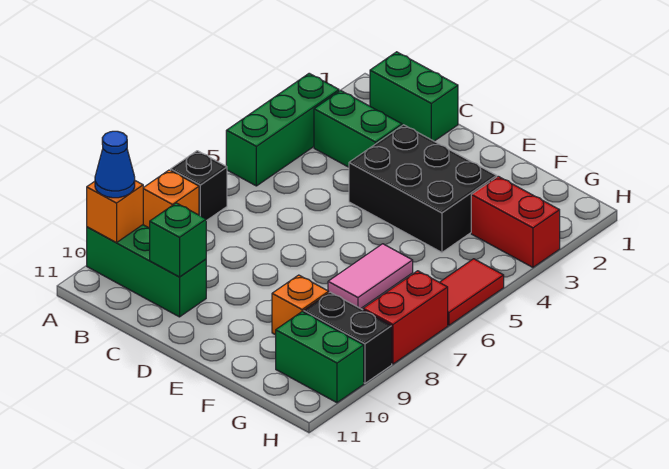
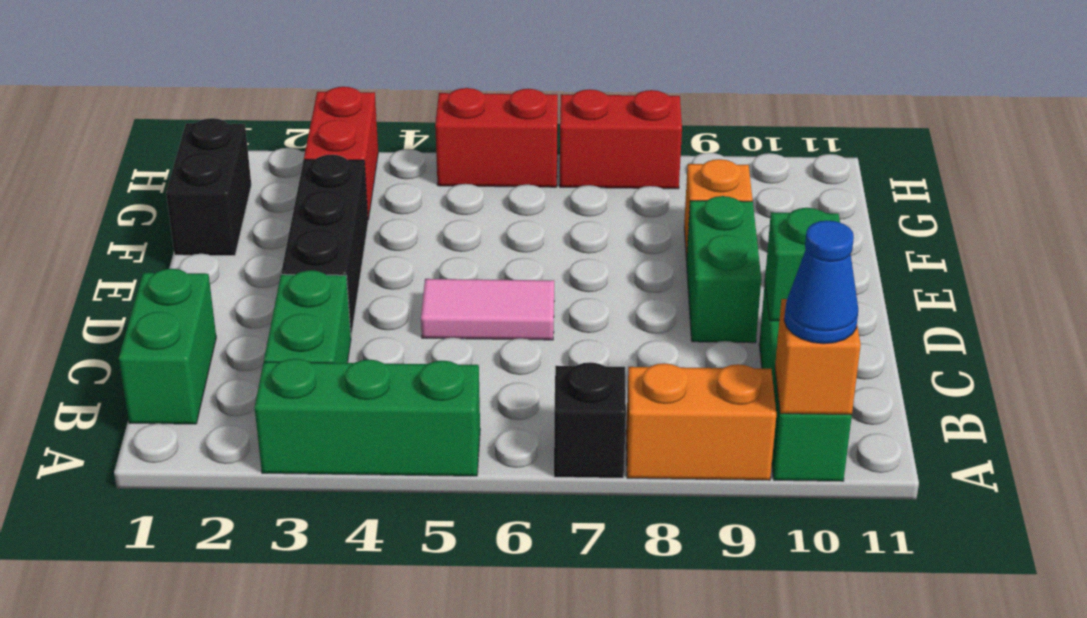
orange 1x1 brick [143,170,199,228] -> orange 1x2 brick [626,363,776,480]
black 2x3 brick [349,125,497,252] -> black 1x3 brick [281,155,368,336]
pink 1x2 tile [328,244,413,309] -> pink 1x2 tile moved to [421,279,554,340]
black 1x2 brick [304,292,392,383] -> black 1x2 brick moved to [166,118,251,256]
green 1x2 brick [276,312,364,403] -> green 1x2 brick moved to [686,196,761,343]
red 1x2 tile [440,259,504,325] -> red 1x2 brick [435,88,558,187]

